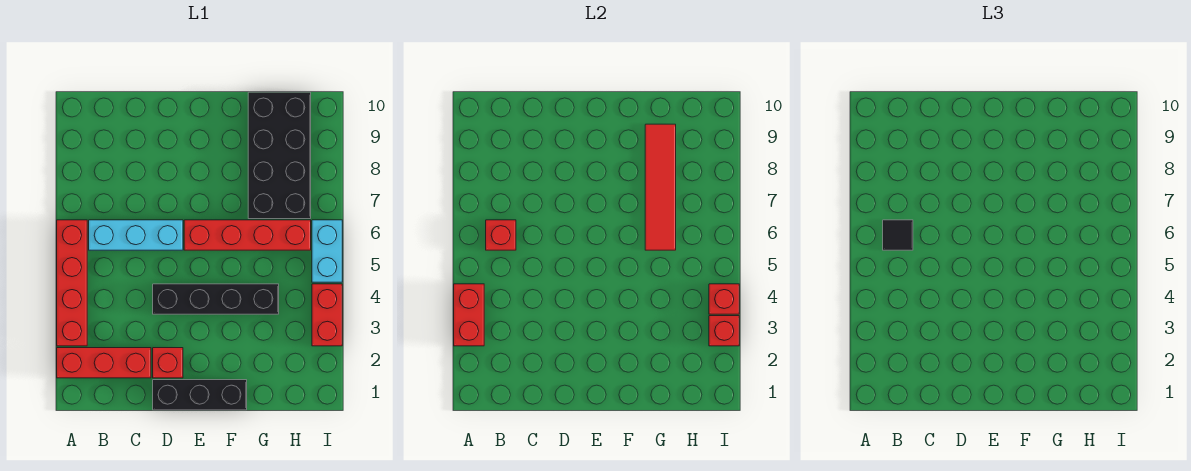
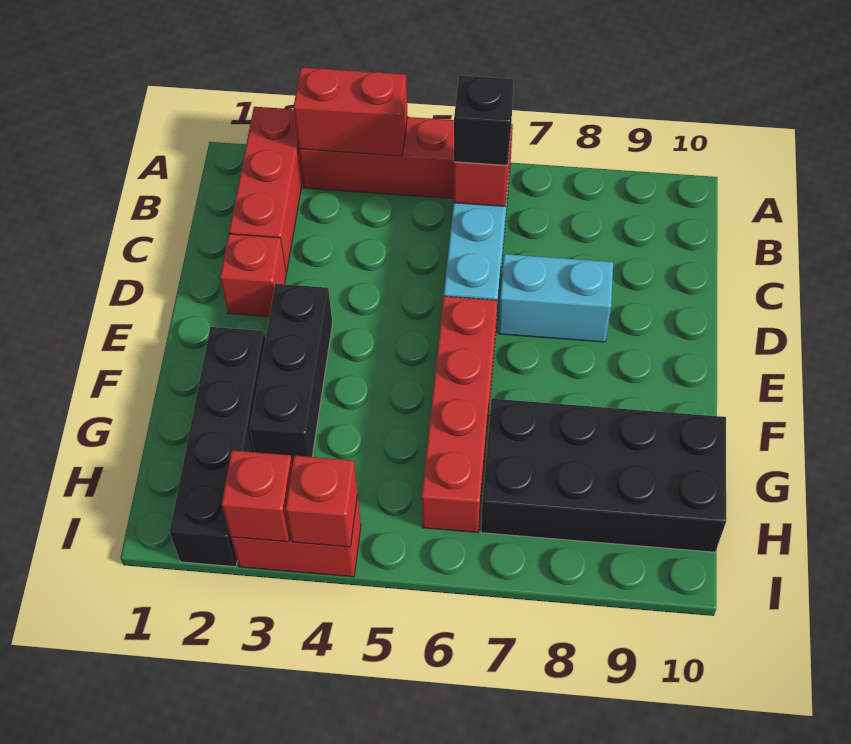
black 1x1 tile [883,220,913,250] -> black 1x1 brick [454,75,514,165]
black 1x3 brick [153,380,247,410] -> black 1x3 brick moved to [250,284,333,464]
black 1x4 brick [153,284,279,314] -> black 1x4 brick moved to [170,327,266,567]
red 1x4 tile [645,124,676,250] -> none
cyan 1x2 brick [312,220,342,282] -> cyan 1x2 brick moved to [498,254,613,342]

